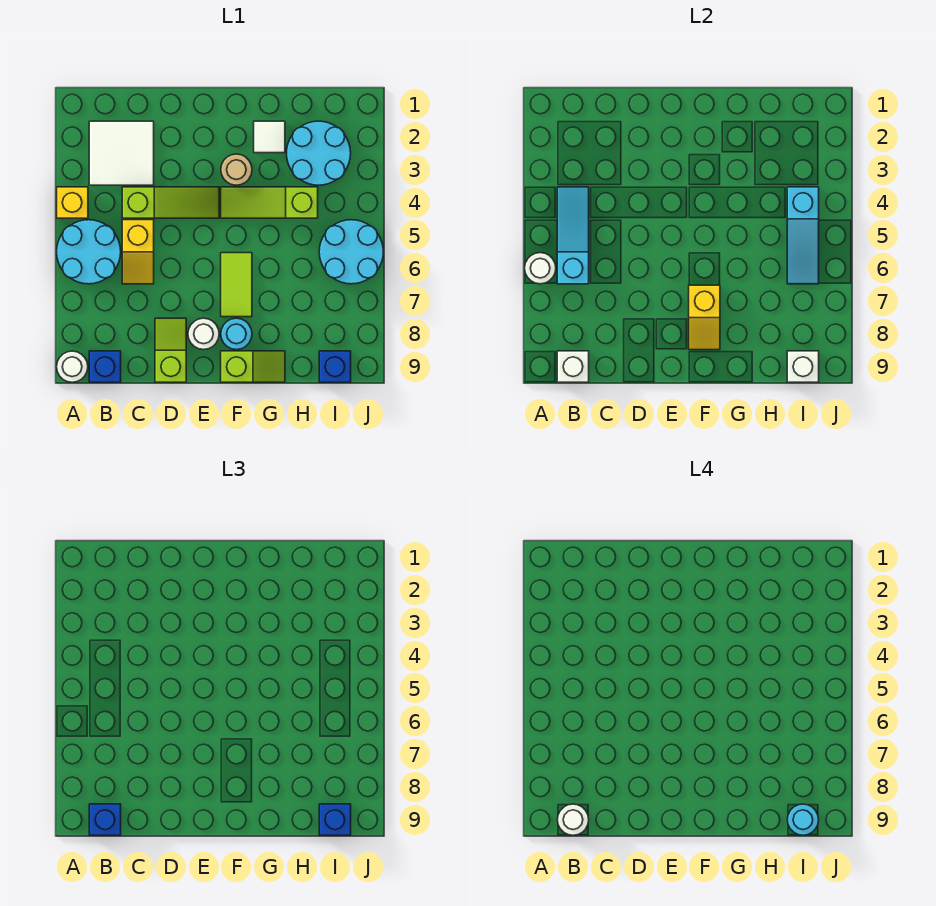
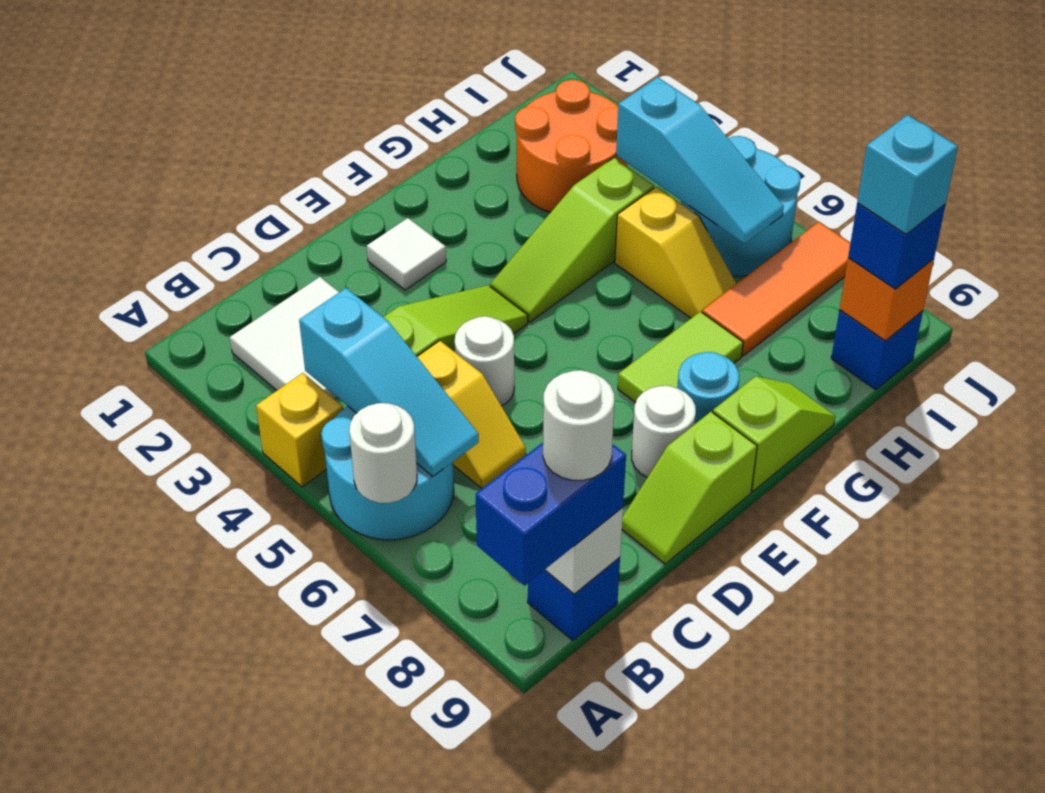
white 1x1 round brick [57,351,88,382] -> white 1x1 round brick moved to [455,316,514,406]
cyan 1x3 slope [557,187,589,284] -> cyan 1x3 slope turned to [299,288,479,476]
blue 1x1 brick [89,804,121,835] -> blue 1x2 brick [476,443,626,585]
lime 1x2 slope [155,318,186,382] -> lime 1x2 slope turned to [622,412,757,564]
tan 1x1 round brick [221,154,252,185] -> none
lime 1x2 tile [221,253,252,317] -> lime 1x2 tile turned to [618,312,743,403]
yellow 1x2 slope [689,285,720,350] -> yellow 1x2 slope moved to [615,187,736,318]
white 1x1 tile [254,121,285,153] -> white 1x1 tile moved to [367,218,446,290]
cyan 2x2 round brick [287,121,351,185] -> orange 2x2 round brick [515,80,627,213]
none -> orange 1x3 tile [702,222,850,356]
white 1x1 brick [787,351,819,382] -> orange 1x1 brick [840,258,934,341]
cyan 1x1 round brick [787,804,819,835] -> cyan 1x1 brick [857,115,958,234]

